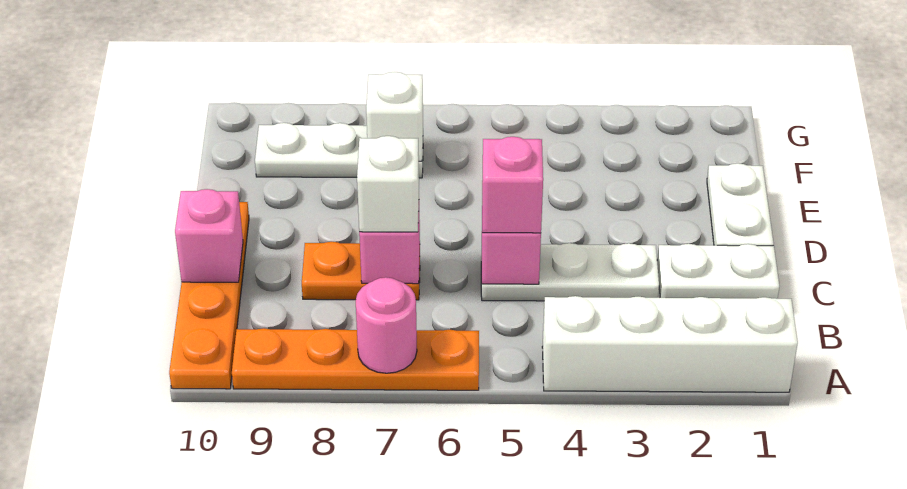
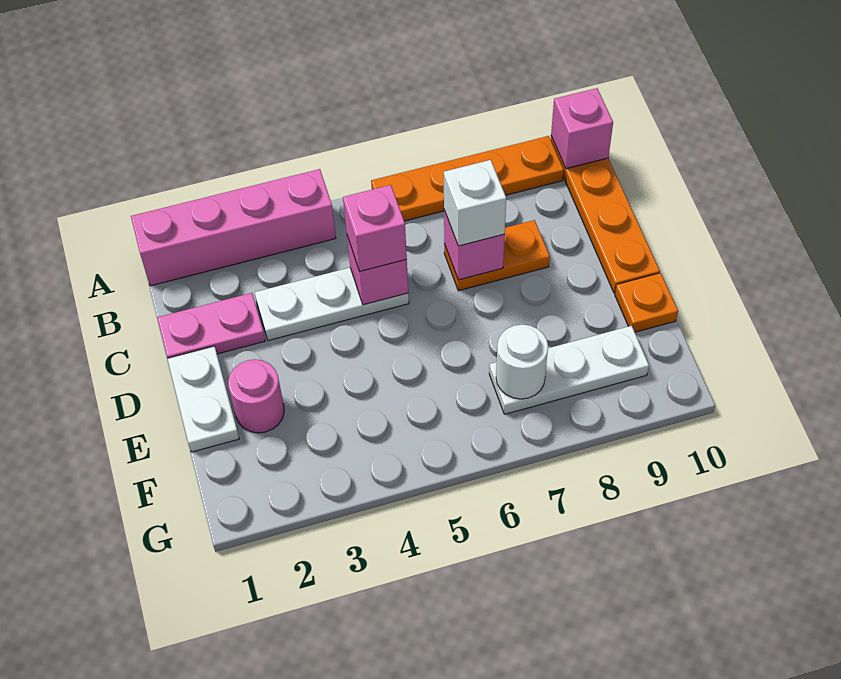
white 1x4 brick [542,296,798,392] -> pink 1x4 brick [131,169,336,286]
pink 1x1 round brick [356,277,417,373] -> pink 1x1 round brick moved to [228,360,284,433]
white 1x2 plate [657,244,779,299] -> pink 1x2 plate [157,293,265,358]
pink 1x1 brick [175,189,243,282] -> pink 1x1 brick moved to [551,88,613,169]
none -> orange 1x1 plate [615,273,678,332]
white 1x1 brick [366,72,423,161] -> white 1x1 round brick [496,325,548,399]

